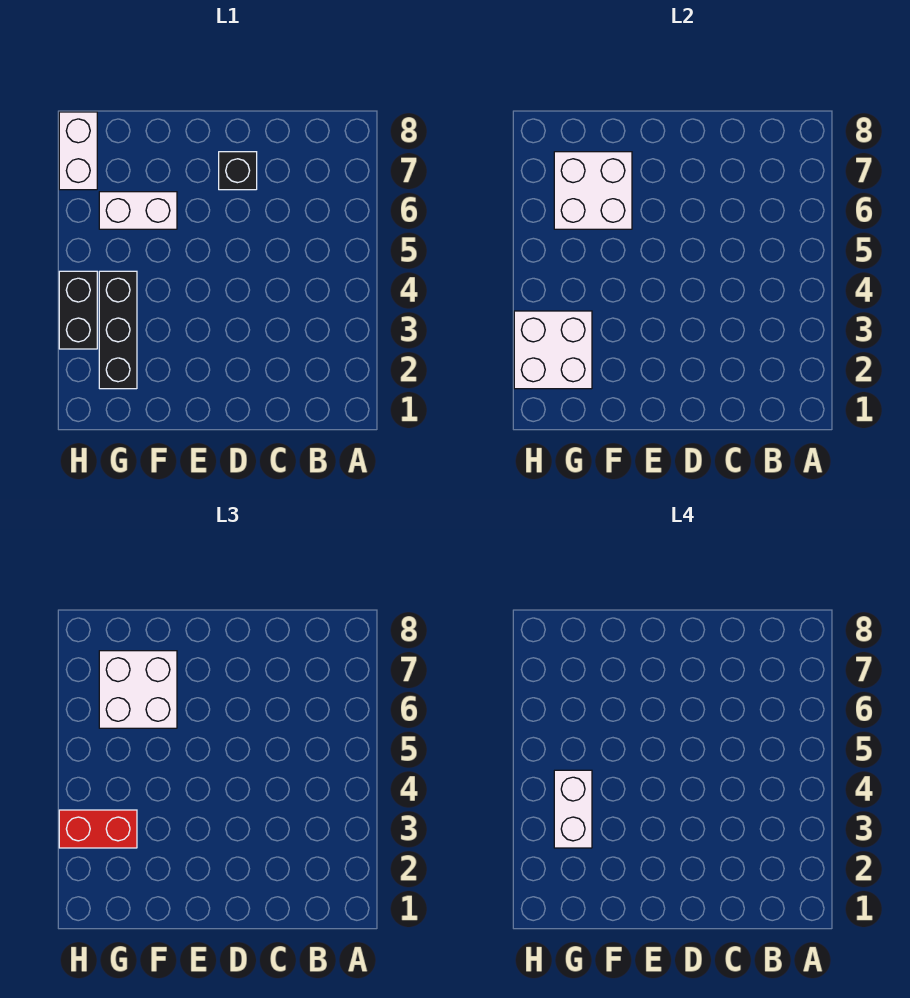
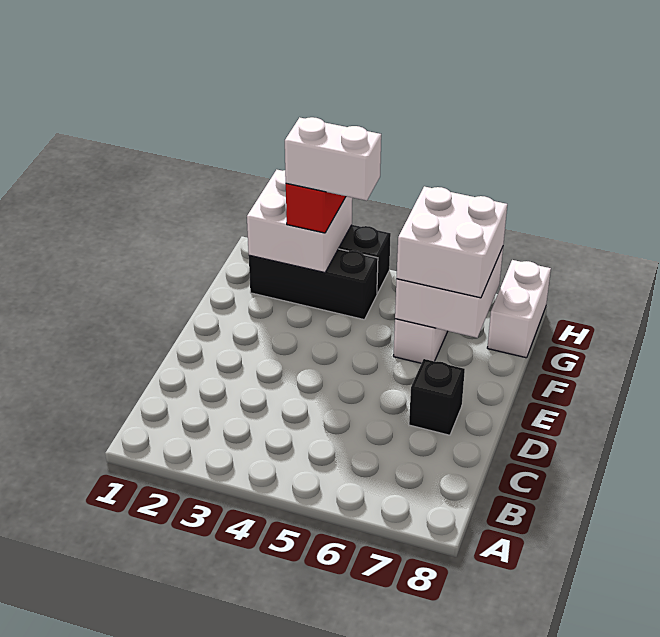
white 1x2 brick [59,112,97,190] -> white 1x2 brick turned to [487,260,551,358]

